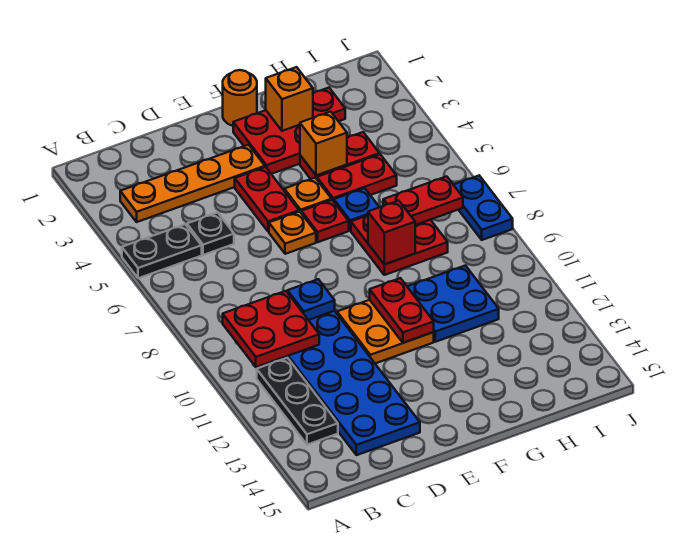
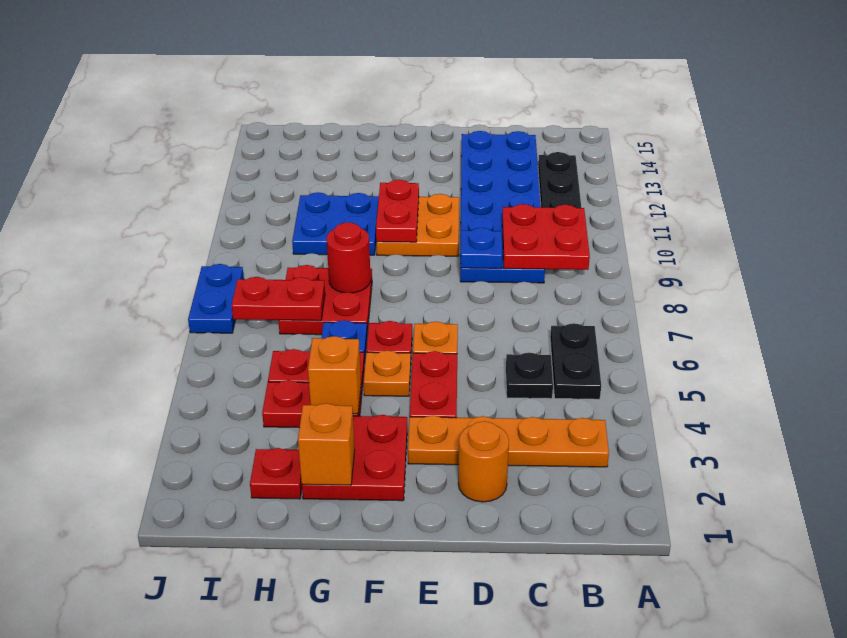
black 1x2 plate [122,224,202,278] -> black 1x2 plate turned to [550,323,601,399]
orange 1x1 round brick [223,70,257,126] -> orange 1x1 round brick moved to [458,421,509,502]
red 1x1 brick [368,201,415,264] -> red 1x1 round brick [327,222,371,293]

